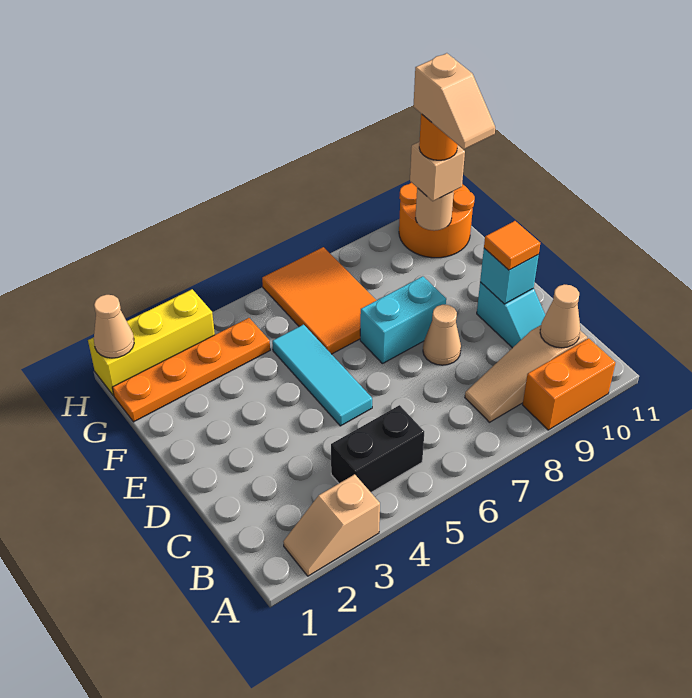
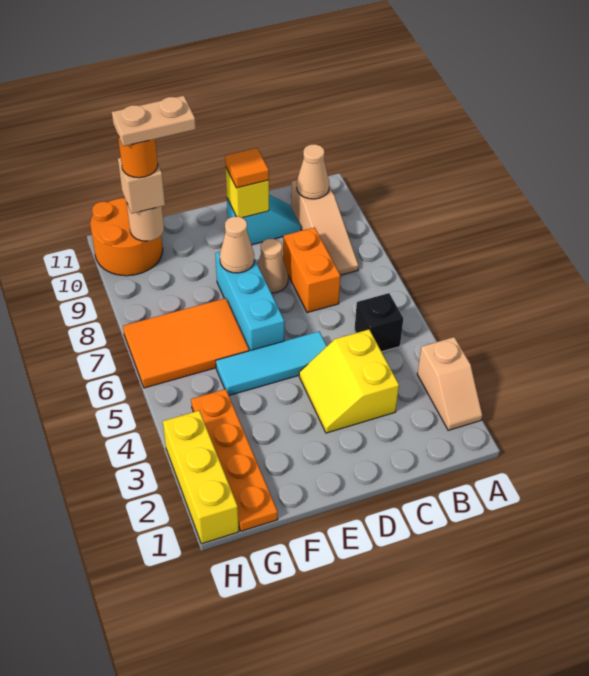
orange 1x2 brick [523,338,615,430] -> orange 1x2 brick moved to [283,227,340,313]
black 1x2 brick [331,405,424,492] -> black 1x1 brick [354,293,403,352]
none -> yellow 2x2 slope [299,330,399,433]
cyan 1x1 brick [480,248,539,304] -> yellow 1x1 brick [226,168,269,218]
cyan 1x2 brick [360,276,446,364] -> cyan 1x3 brick [215,252,284,351]
tan 1x2 slope [413,53,495,150] -> tan 1x2 plate [112,96,196,146]
tan 1x1 cone [94,295,134,358] -> tan 1x1 cone moved to [220,216,254,273]

